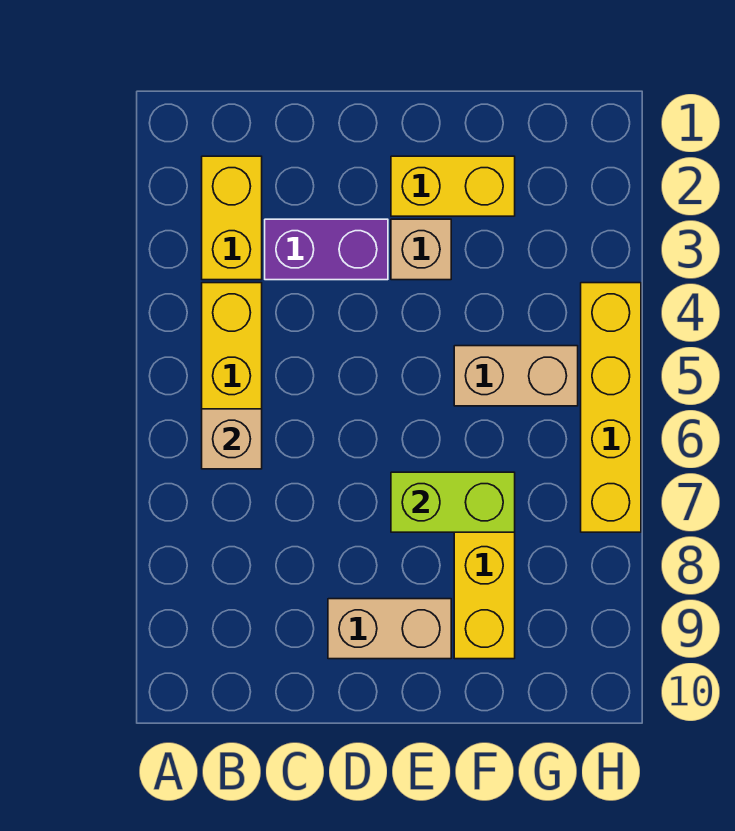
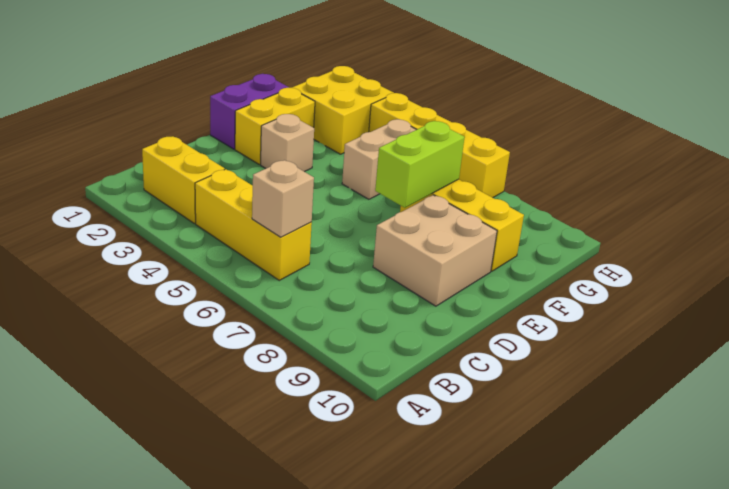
purple 1x2 brick [265,219,388,280] -> purple 1x2 brick moved to [210,74,289,149]
tan 1x2 brick [328,599,451,659] -> tan 2x2 brick [373,195,497,306]
none -> yellow 2x2 brick [292,66,394,154]

